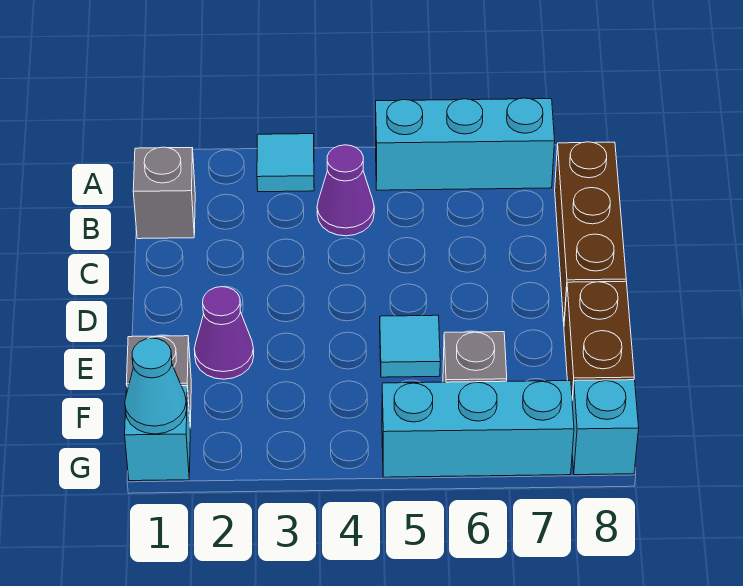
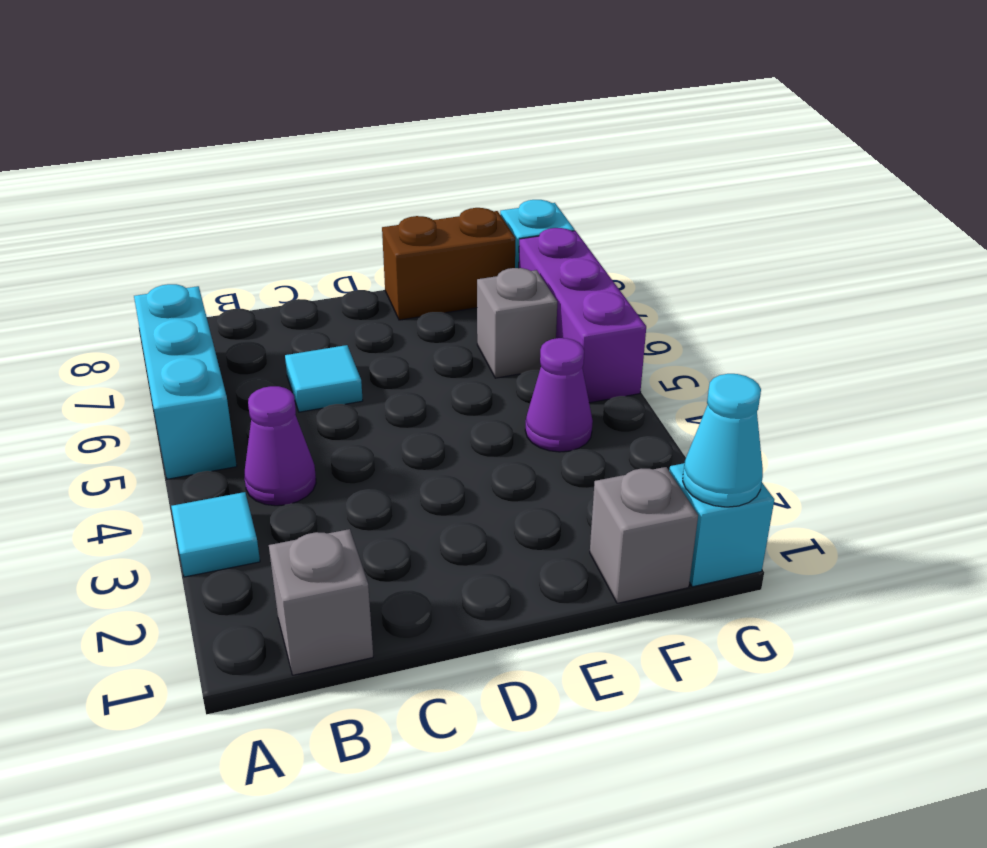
brown 1x3 brick [555,142,626,322] -> none
purple 1x1 cone [194,287,254,379] -> purple 1x1 cone moved to [525,338,593,452]
cyan 1x1 tile [380,315,440,377] -> cyan 1x1 tile moved to [285,345,363,412]
cyan 1x3 brick [382,381,574,477] -> purple 1x3 brick [519,228,646,403]

